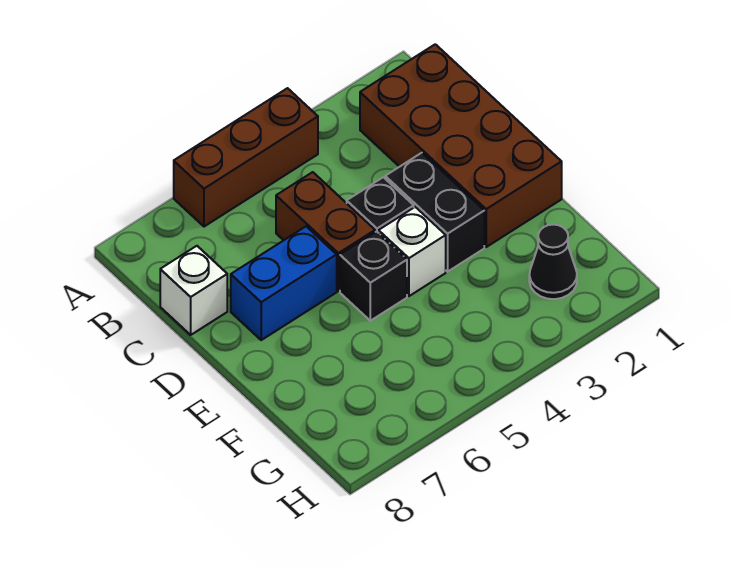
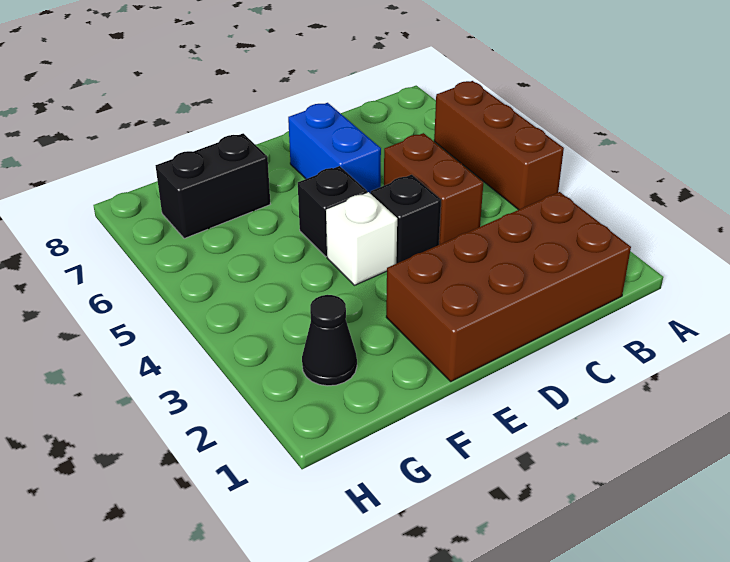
brown 1x2 brick [276,172,375,291] -> brown 1x2 brick turned to [384,133,483,245]
white 1x1 brick [160,246,227,335] -> none
black 1x2 brick [385,153,484,272] -> black 1x2 brick moved to [156,133,270,239]

